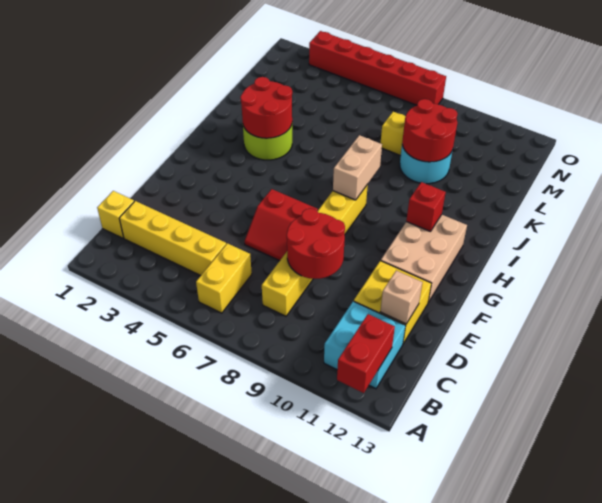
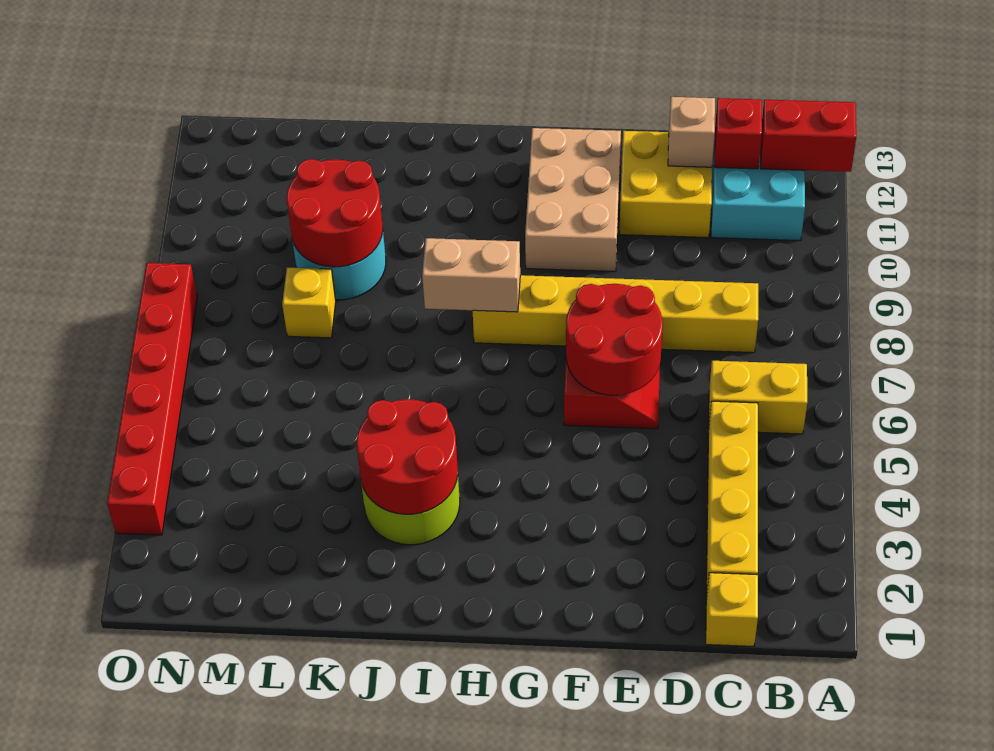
red 2x2 round brick [287,208,345,279] -> red 2x2 round brick moved to [566,284,663,395]
tan 2x3 brick [381,215,467,302] -> tan 2x3 brick turned to [525,128,621,272]
red 1x1 brick [406,182,446,232] -> red 1x1 brick moved to [714,98,762,169]

